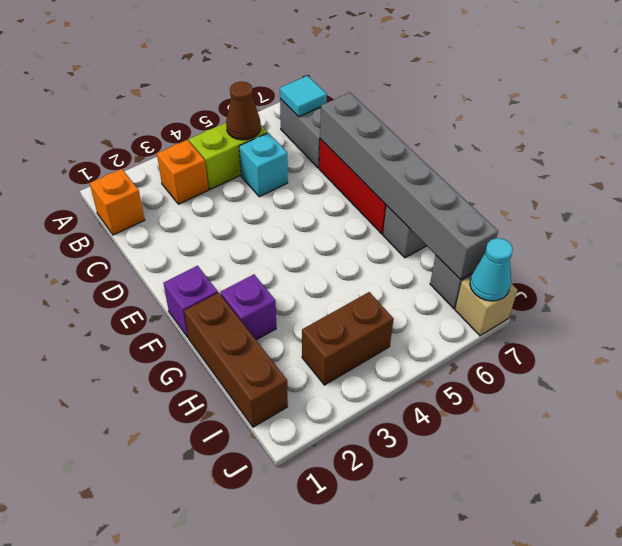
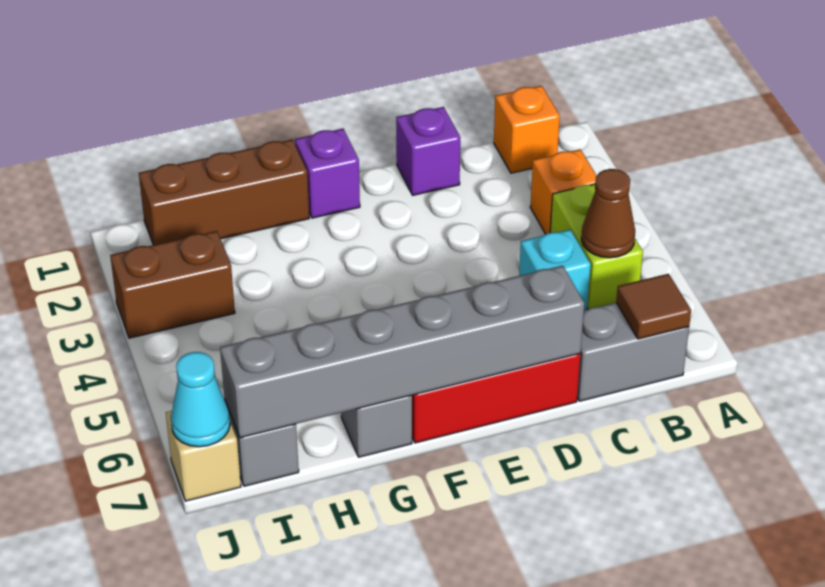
cyan 1x1 tile [280,76,327,117] -> brown 1x1 tile [616,274,691,339]
purple 1x1 brick [221,274,276,340] -> purple 1x1 brick moved to [396,107,460,195]
brown 1x2 brick [302,292,394,385] -> brown 1x2 brick turned to [110,231,235,338]

